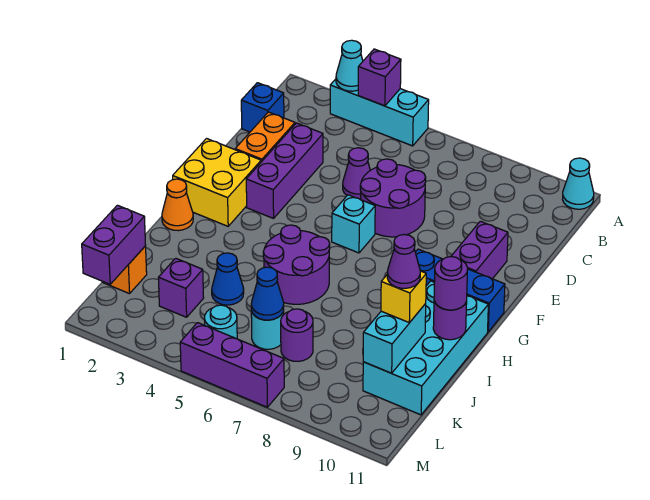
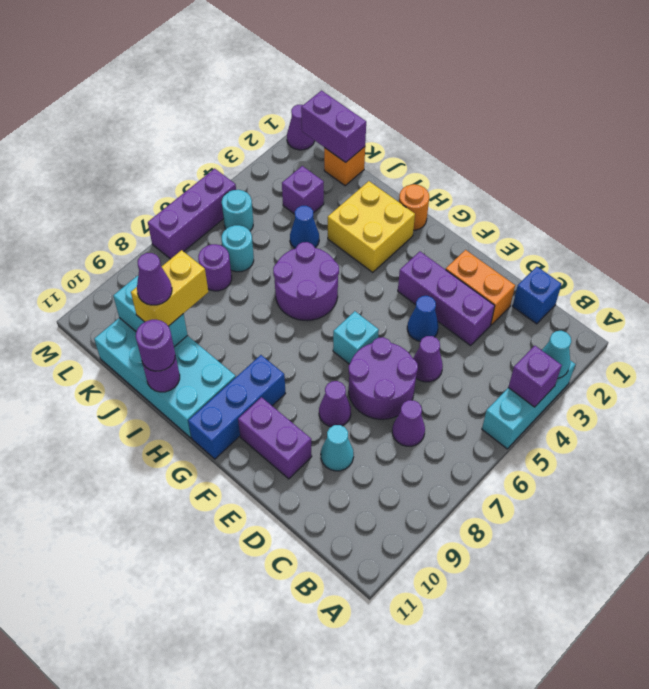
cyan 1x1 cone [563,158,594,209] -> cyan 1x1 cone moved to [321,425,354,471]
none -> purple 1x1 cone [392,400,425,446]
none -> purple 1x1 cone [319,381,351,427]
yellow 2x2 brick [173,139,261,226] -> yellow 2x2 brick moved to [328,181,415,272]
orange 1x1 cone [162,179,193,231] -> orange 1x1 round brick [399,184,429,230]
yellow 1x1 brick [381,271,426,323] -> yellow 1x2 brick [131,250,208,326]
blue 1x1 cone [251,267,284,320] -> blue 1x1 cone moved to [407,296,439,341]
none -> purple 1x1 cone [287,105,315,150]

